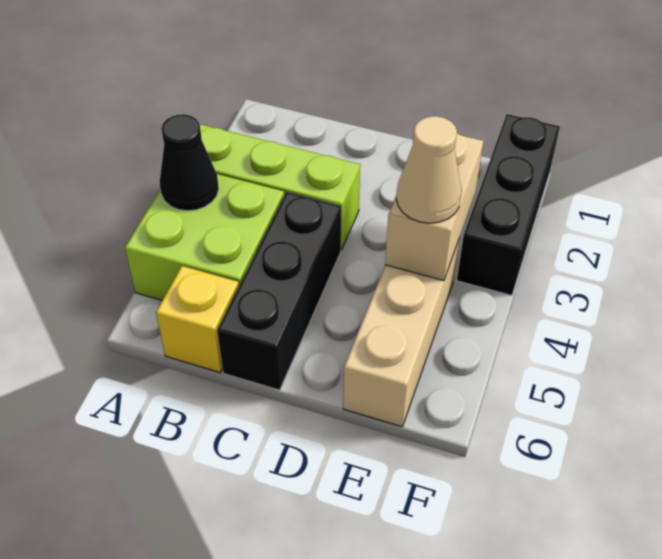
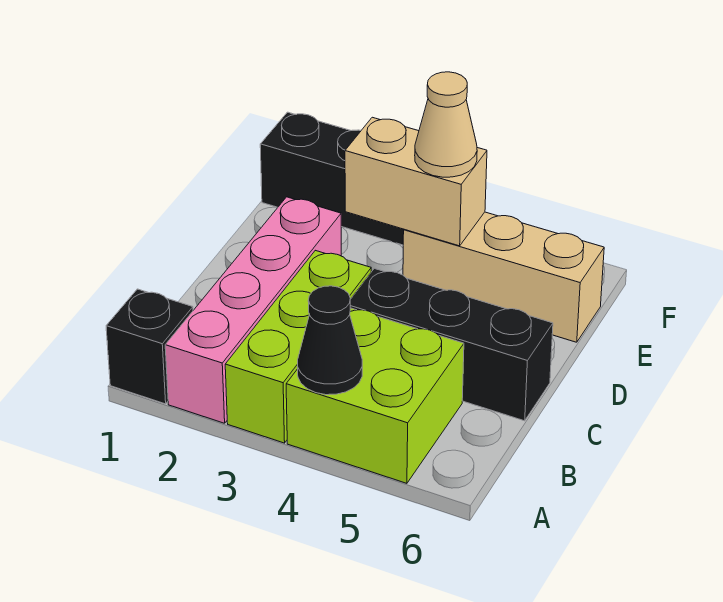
none -> black 1x1 brick [106,289,193,404]
none -> pink 1x4 brick [165,197,341,423]
yellow 1x1 brick [156,266,239,372] -> none

